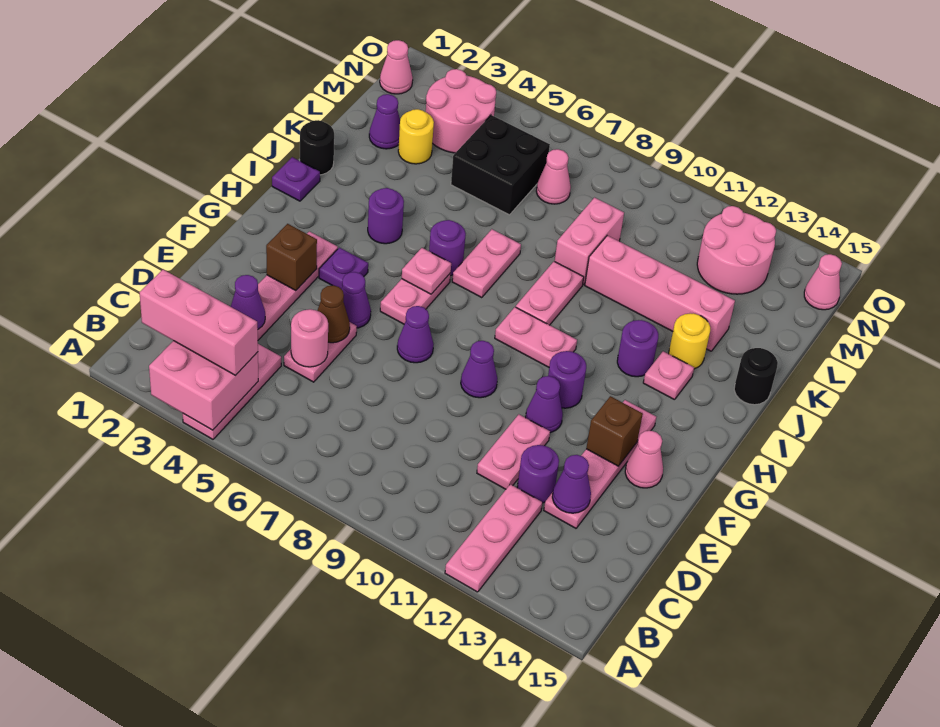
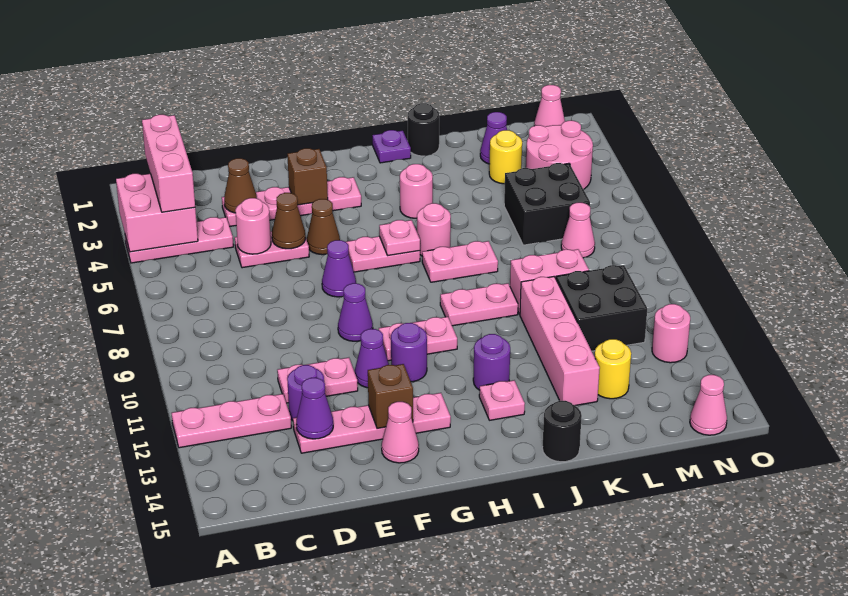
purple 1x1 cone [231,275,265,329] -> brown 1x1 cone [224,158,257,213]
purple 1x1 cone [342,272,371,328] -> brown 1x1 cone [307,199,340,255]
purple 1x1 plate [319,248,368,289] -> none
pink 1x2 plate [495,307,577,367] -> pink 1x2 plate turned to [379,317,457,361]
purple 1x1 round brick [368,188,404,244] -> pink 1x1 round brick [400,164,433,218]
purple 1x1 round brick [429,220,466,276] -> pink 1x1 round brick [417,203,451,256]
yellow 1x1 round brick [669,313,710,369] -> yellow 1x1 round brick moved to [595,339,631,399]
none -> black 2x2 brick [556,265,647,351]
pink 2x2 round brick [697,206,776,294] -> pink 1x1 round brick [652,304,690,363]

